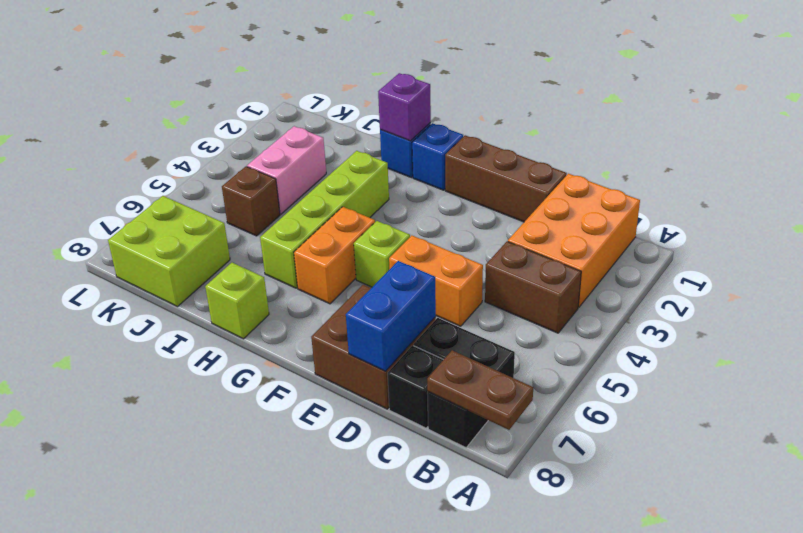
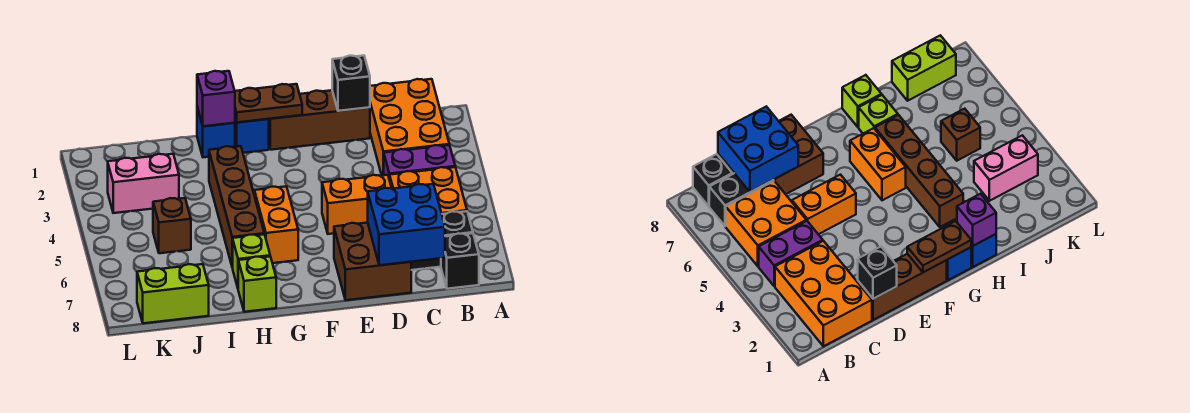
brown 1x2 plate [427,350,533,430] -> brown 1x2 plate moved to [235,84,302,122]
brown 1x2 brick [485,241,581,333] -> purple 1x2 brick [384,145,455,180]
none -> orange 2x2 brick [390,167,467,214]
black 1x1 brick [388,345,443,428] -> black 1x1 brick moved to [332,56,370,111]
blue 1x2 brick [346,261,436,371] -> blue 2x2 brick [368,184,445,265]
lime 1x1 brick [354,221,410,287] -> lime 1x1 brick moved to [232,234,270,288]
lime 1x4 brick [260,151,389,288] -> brown 1x4 brick [209,146,264,267]
pink 1x2 brick [247,126,326,214] -> pink 1x2 brick turned to [108,154,179,213]
lime 2x2 brick [108,196,230,307] -> lime 1x2 brick [137,264,209,323]

